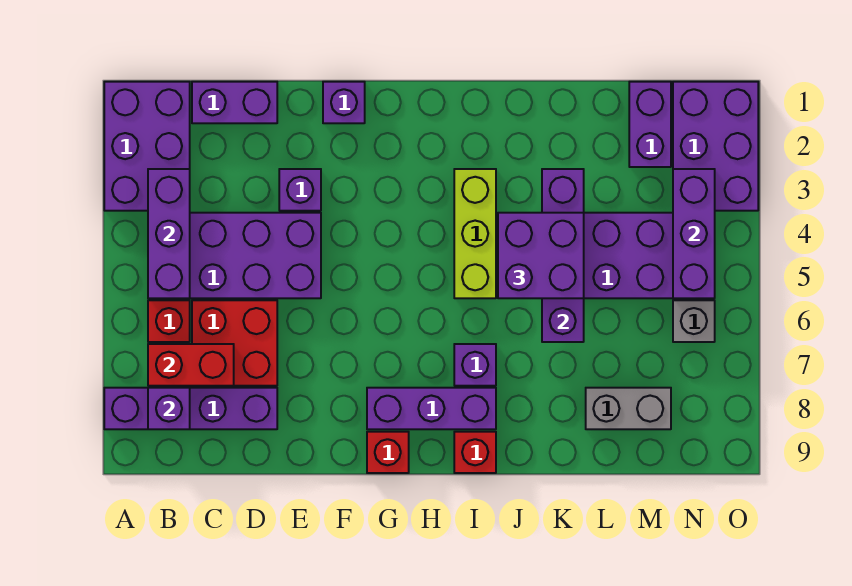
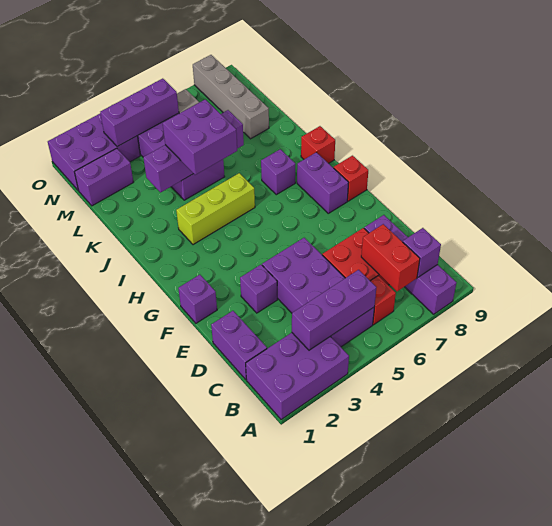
purple 1x3 brick [367,388,496,429] -> purple 1x2 brick [297,152,349,213]
grey 1x2 brick [586,388,671,429] -> grey 1x4 brick [193,55,269,139]

